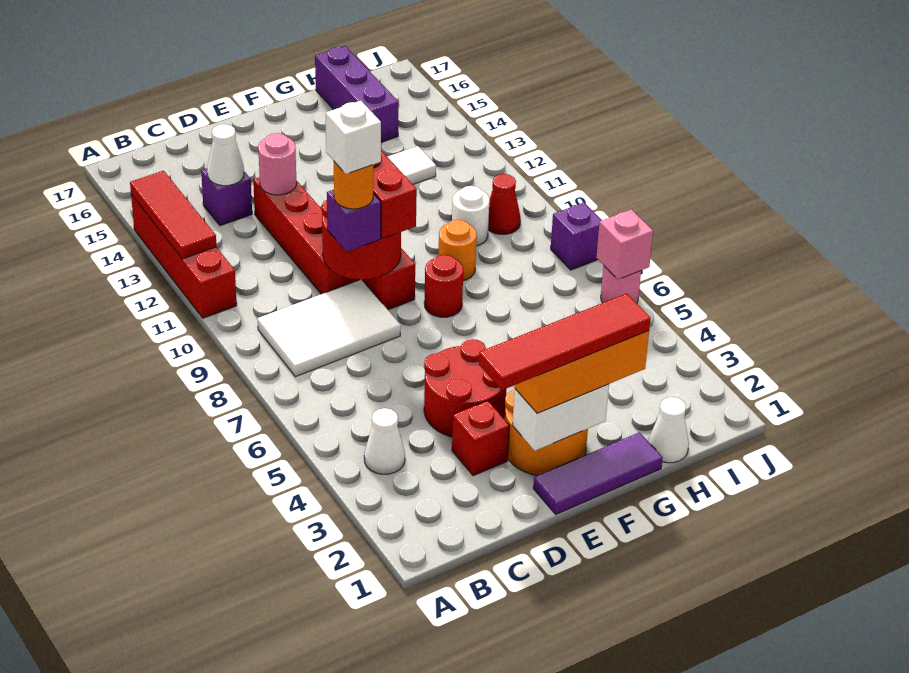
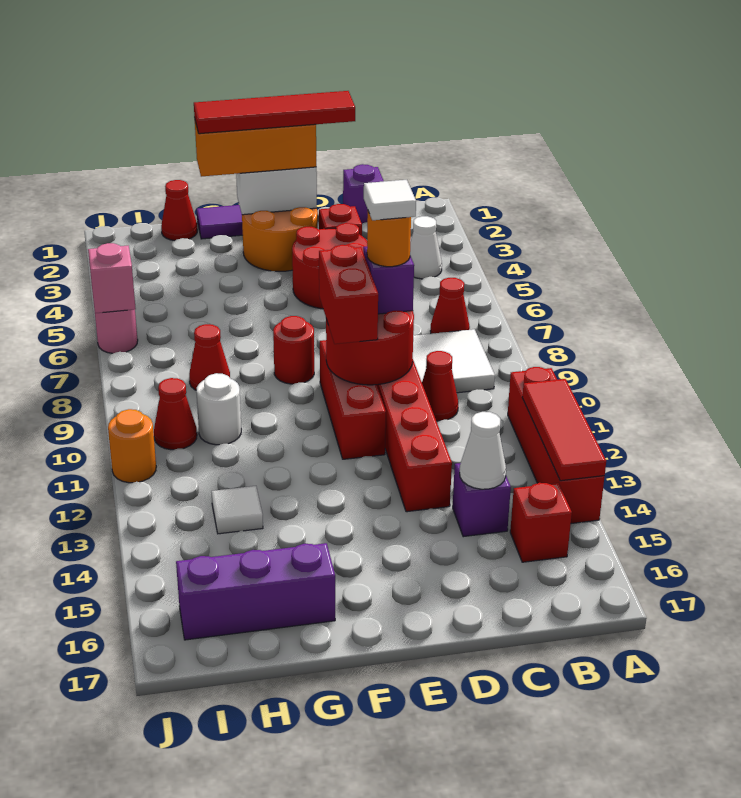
none -> red 1x1 cone [431,278,470,334]
none -> red 1x1 brick [510,483,572,562]
none -> red 1x1 cone [422,351,458,421]
white 1x1 brick [326,101,381,174] -> white 1x1 tile [364,180,416,220]
pink 1x1 round brick [258,133,297,195] -> none
orange 1x1 round brick [438,220,477,281] -> orange 1x1 round brick moved to [108,409,156,483]
white 1x1 cone [648,397,689,463] -> red 1x1 cone [161,180,197,241]
none -> red 1x1 cone [189,324,230,390]
purple 1x3 brick [315,46,399,142] -> purple 1x3 brick turned to [176,543,335,640]
purple 1x1 brick [551,202,602,270] -> purple 1x1 brick moved to [343,164,384,224]

